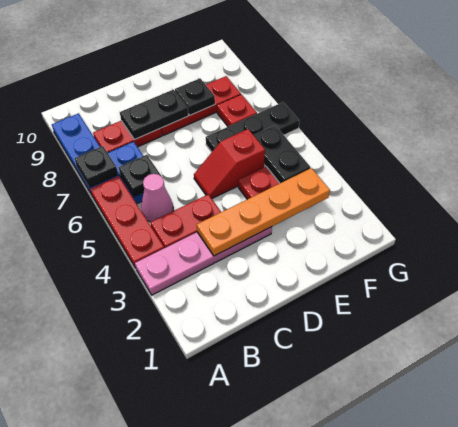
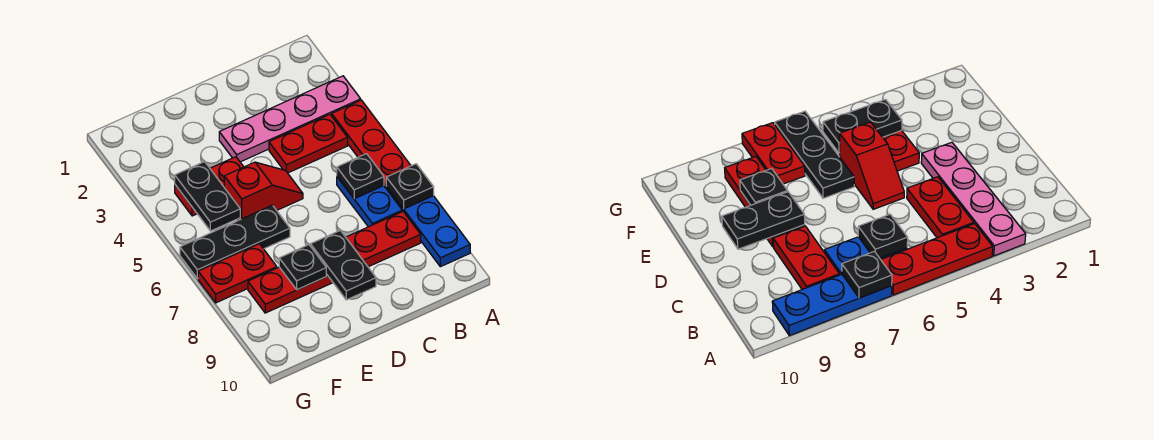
pink 1x1 cone [141,174,173,222] -> none
orange 1x4 plate [197,168,330,256] -> none
black 1x2 plate [120,89,188,139] -> black 1x2 plate turned to [311,230,376,300]
red 1x1 plate [217,95,257,127] -> red 1x2 plate [198,244,277,303]

